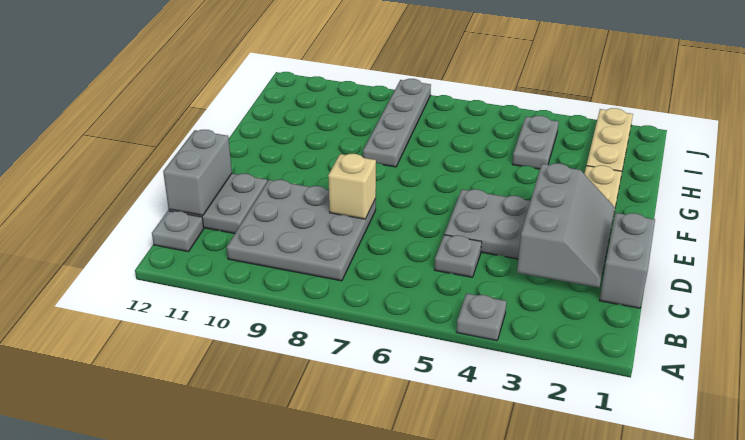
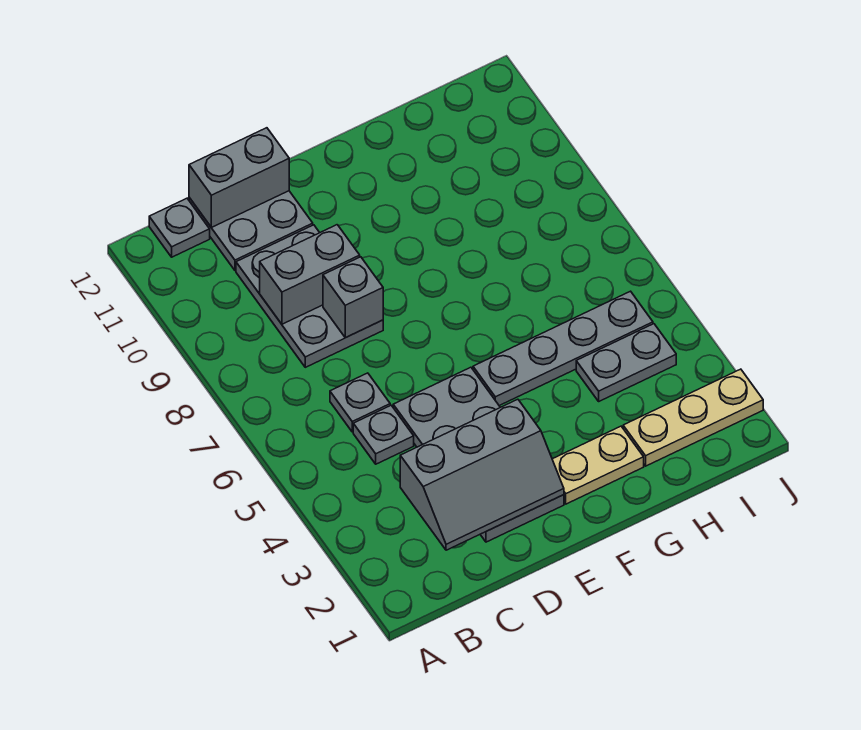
grey 1x1 plate [456,293,507,341] -> grey 1x1 plate moved to [330,373,390,432]
grey 3x3 plate [227,180,376,281] -> grey 2x3 plate [236,225,383,367]
grey 1x2 brick [599,213,655,308] -> grey 1x2 brick moved to [260,225,360,324]
tan 1x1 brick [328,154,376,219] -> grey 1x1 brick [323,257,383,338]
grey 1x4 plate [363,79,431,167] -> grey 1x4 plate moved to [473,291,653,406]

